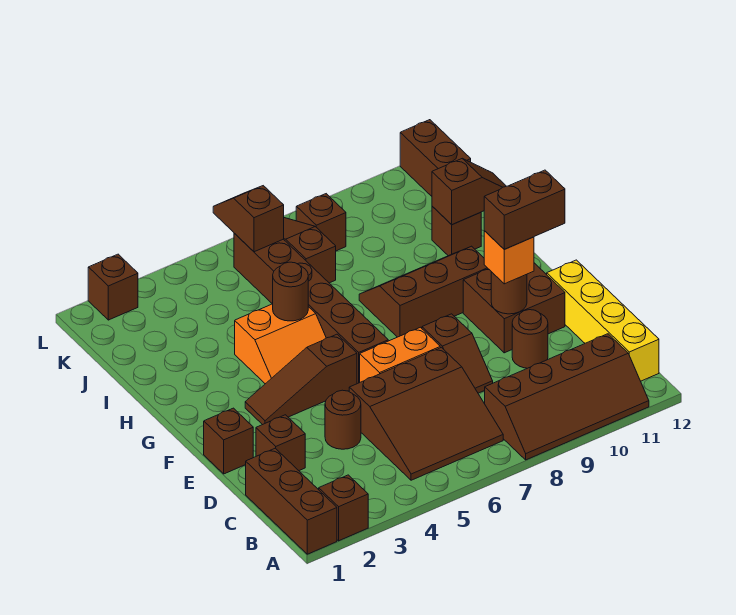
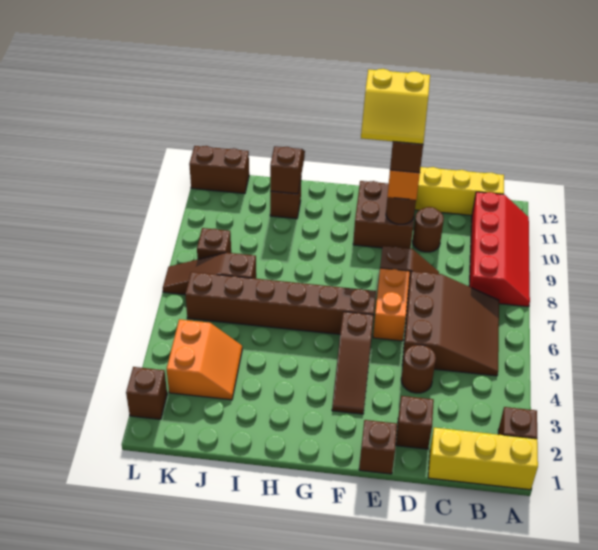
brown 1x3 brick [246,448,337,554] -> yellow 1x3 brick [428,428,538,490]
brown 2x4 slope [485,334,649,460] -> red 2x4 slope [469,192,530,307]
none -> yellow 2x2 slope [361,69,430,144]
orange 2x2 slope [235,304,326,384] -> orange 2x2 slope moved to [167,319,242,400]
brown 2x3 slope [359,246,488,337] -> none
brown 1x1 round brick [273,262,308,321] -> none
brown 1x2 slope [213,186,284,252] -> none

